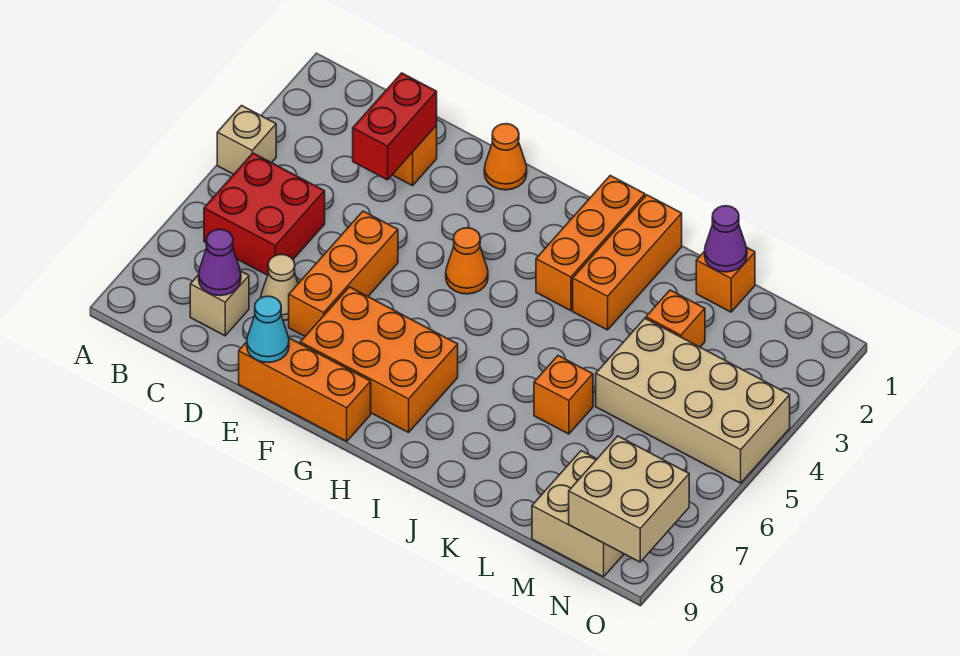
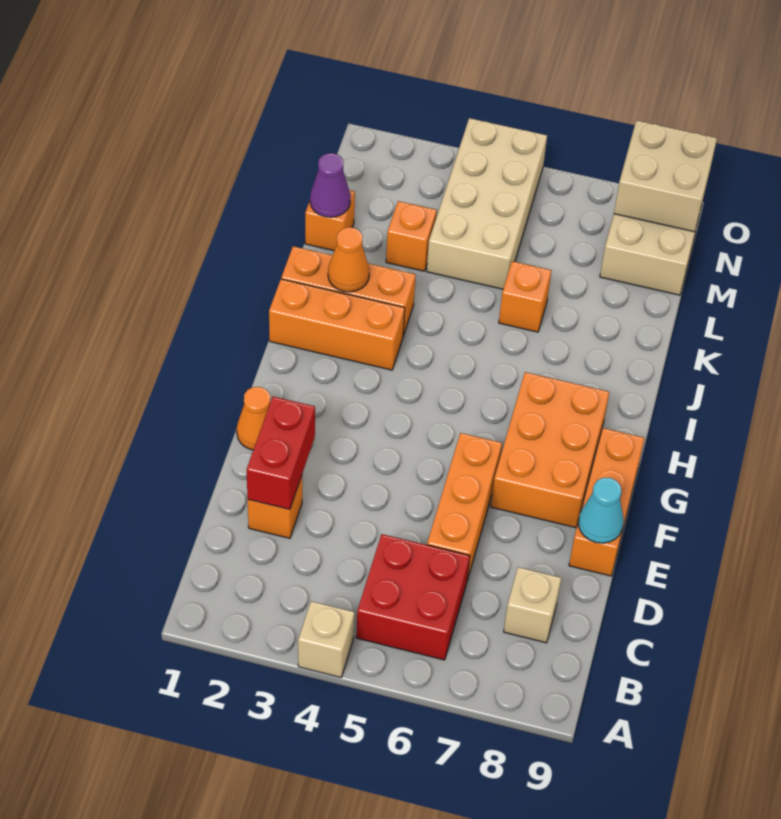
purple 1x1 cone [199,229,241,296] -> none
red 1x2 brick [353,73,437,180] -> red 1x2 brick turned to [247,397,315,509]
tan 1x1 cone [261,255,298,321] -> none
orange 1x3 brick [289,211,398,336] -> orange 1x3 brick turned to [427,433,502,580]
orange 1x1 cone [446,228,488,294] -> orange 1x1 cone moved to [328,227,369,292]

